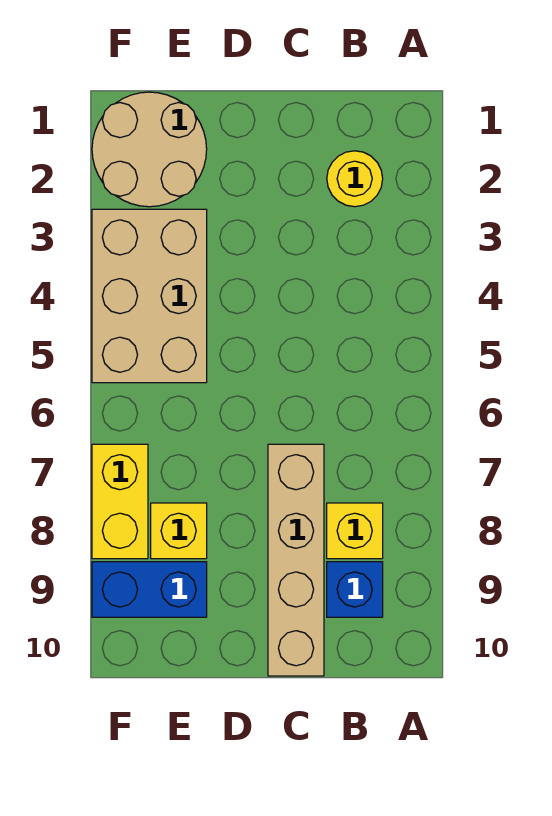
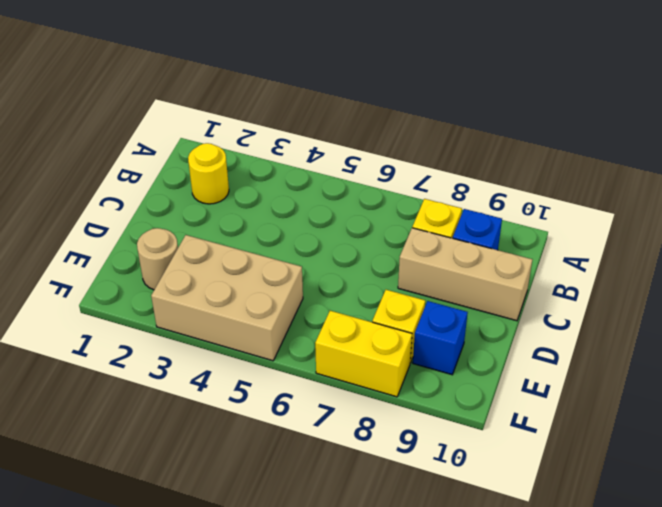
tan 1x4 brick [268,444,324,676] -> tan 1x3 brick [398,228,533,321]
tan 2x2 round brick [92,92,207,207] -> tan 1x1 round brick [137,228,178,290]
blue 1x2 brick [92,562,207,617] -> blue 1x1 brick [413,301,468,375]

